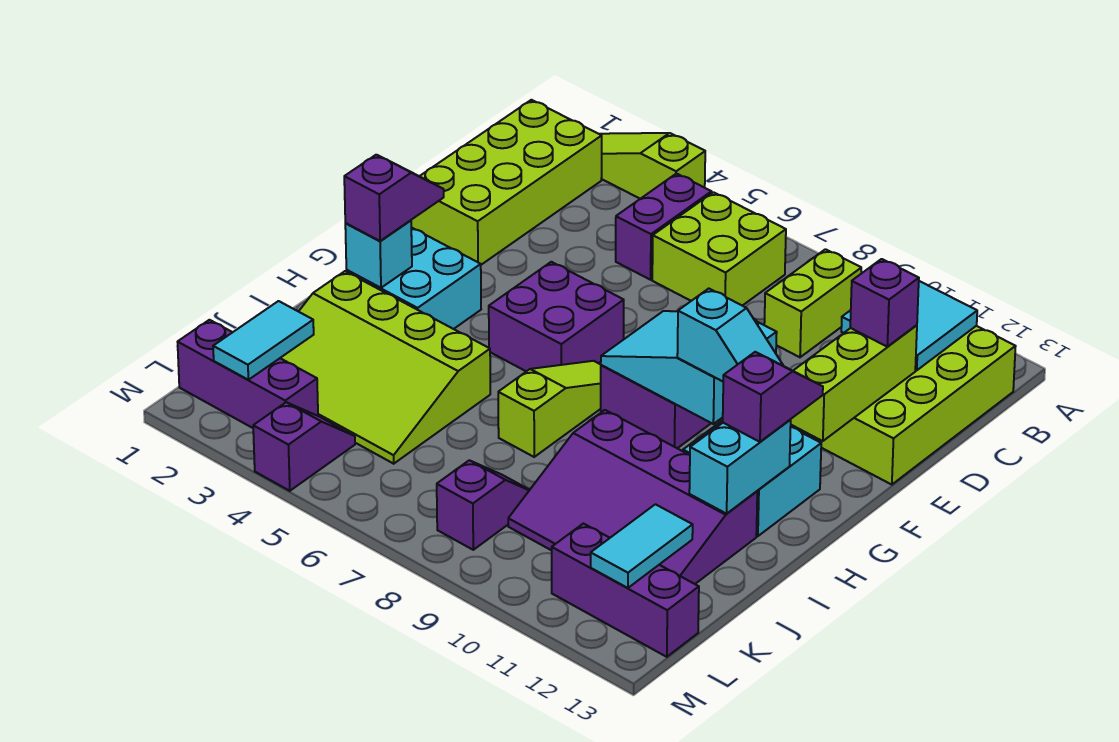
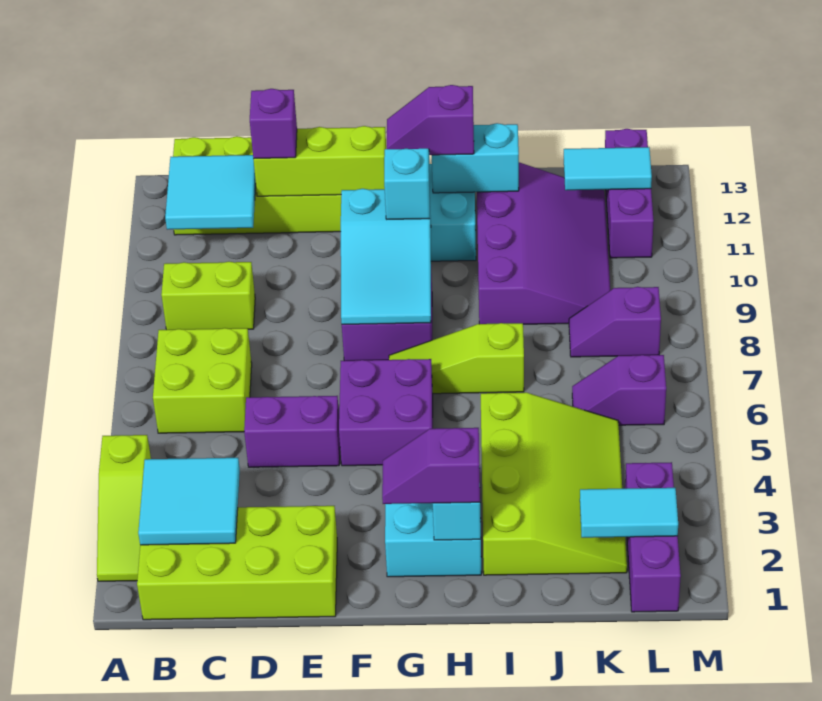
none -> cyan 2x2 tile [138,458,240,545]
purple 1x2 brick [616,174,711,280] -> purple 1x2 brick moved to [244,396,340,467]
purple 1x2 slope [253,402,355,491] -> purple 1x2 slope moved to [572,355,666,425]

